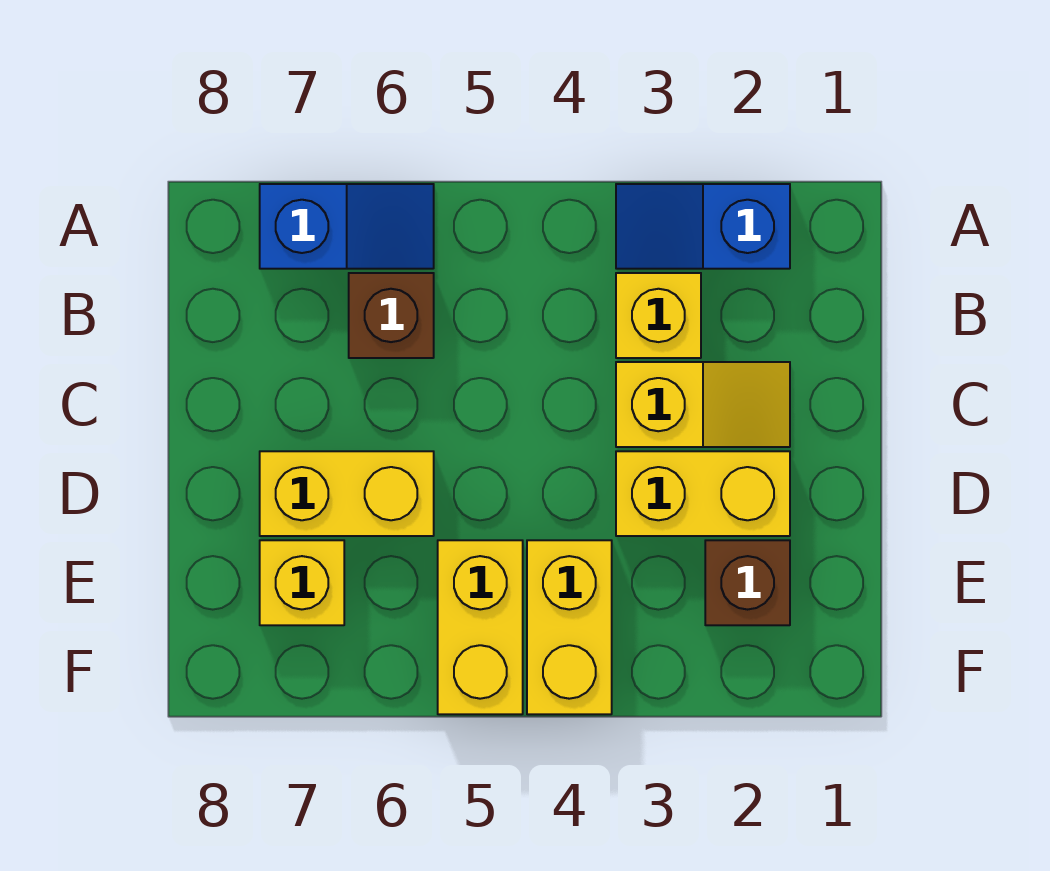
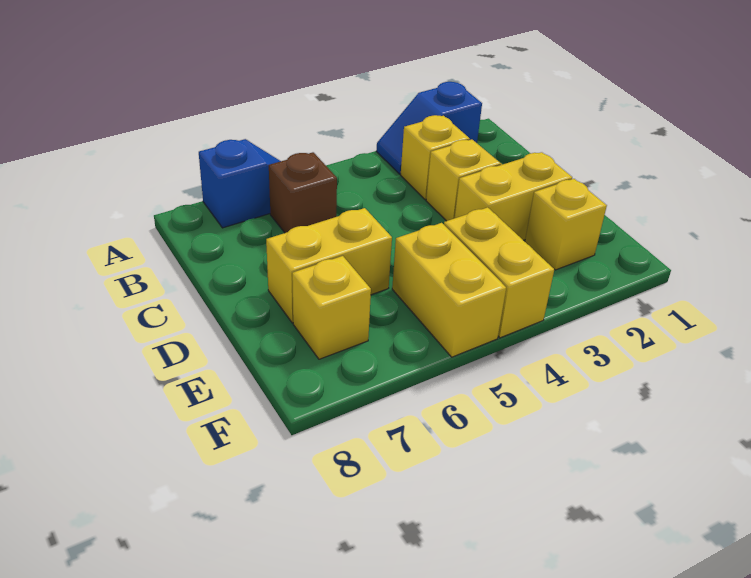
brown 1x1 brick [705,540,790,625] -> yellow 1x1 brick [525,179,607,270]

